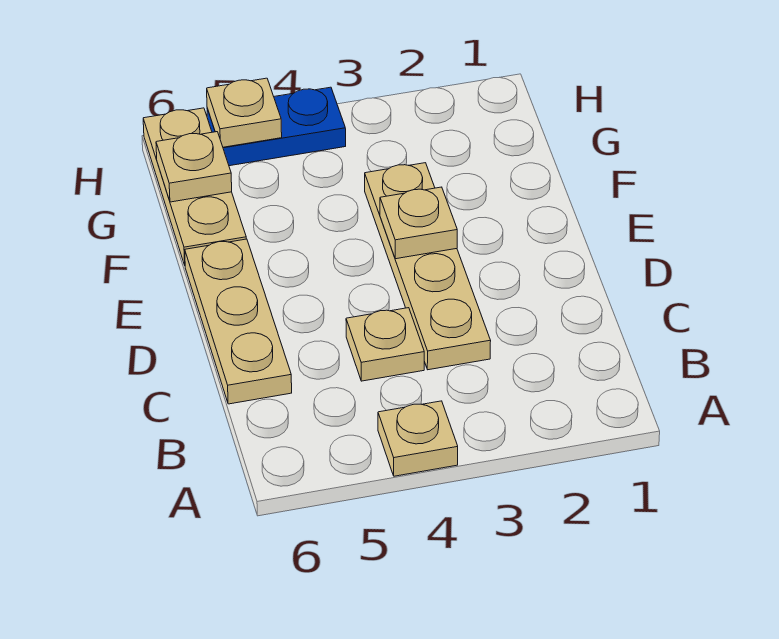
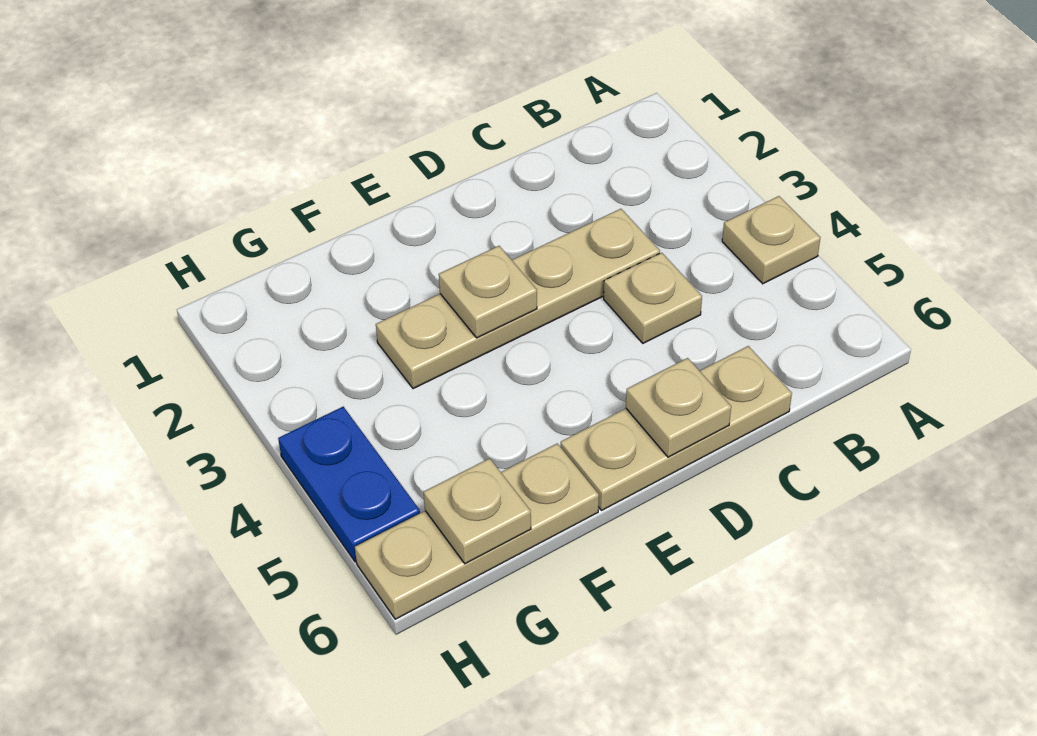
tan 1x1 plate [207,78,282,147] -> tan 1x1 plate moved to [626,358,731,457]

